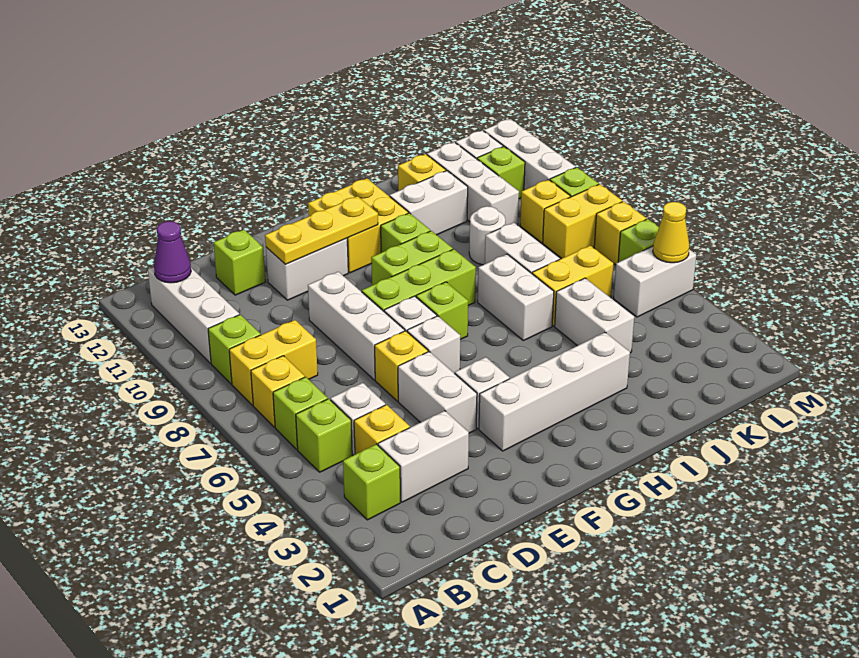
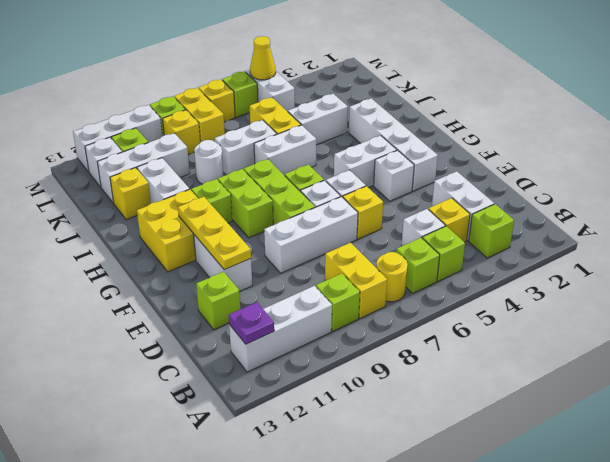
yellow 1x1 brick [251,356,305,427] -> yellow 1x1 round brick [376,252,407,302]
purple 1x1 cone [154,221,191,283] -> purple 1x1 plate [229,302,274,344]
white 1x2 brick [398,352,477,433] -> white 1x2 brick moved to [334,136,397,188]

